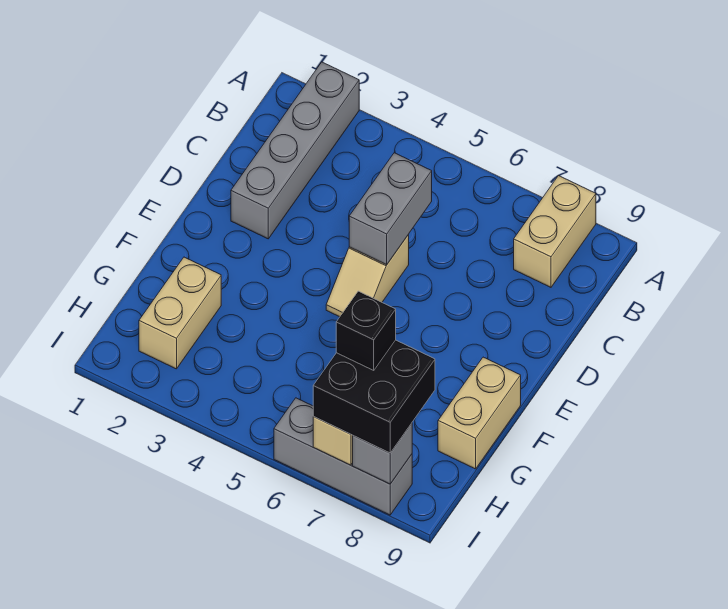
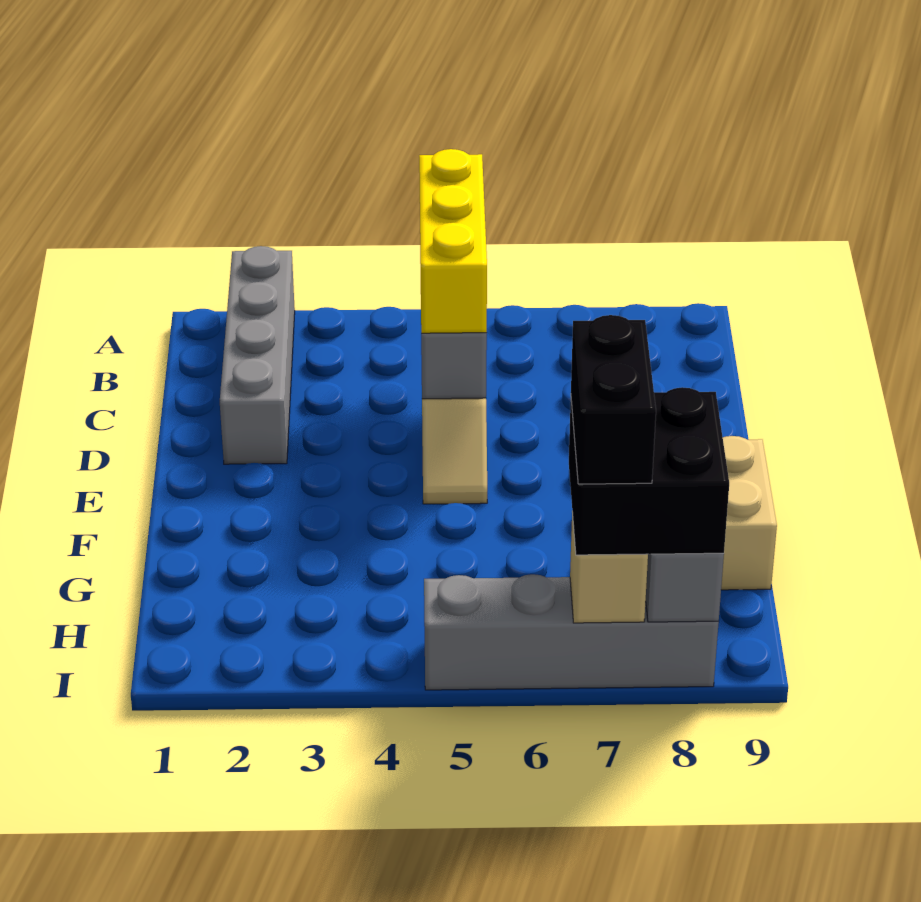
tan 1x2 brick [514,176,596,287] -> none
none -> yellow 1x3 brick [419,149,487,333]
tan 1x2 brick [139,257,221,369] -> none
black 1x1 brick [336,291,396,370] -> black 1x2 brick [571,315,656,484]
grey 1x3 brick [274,398,412,515] -> grey 1x4 brick [424,574,719,690]

